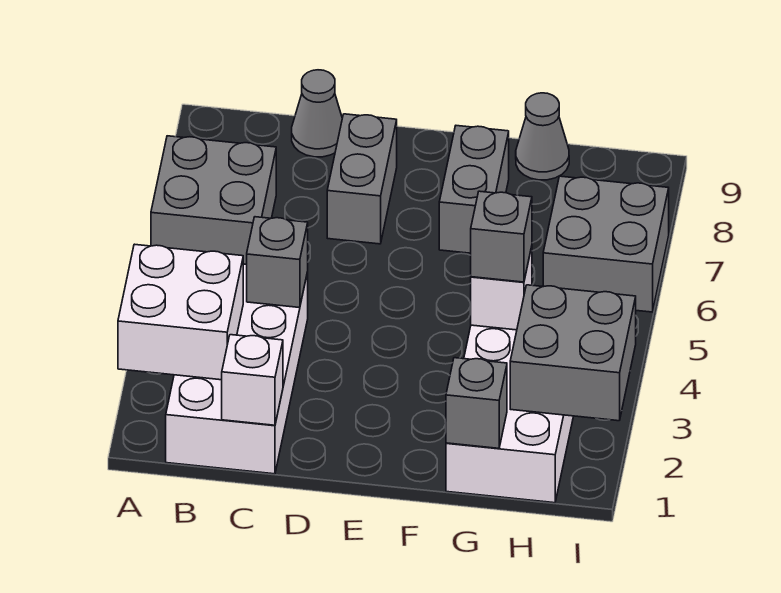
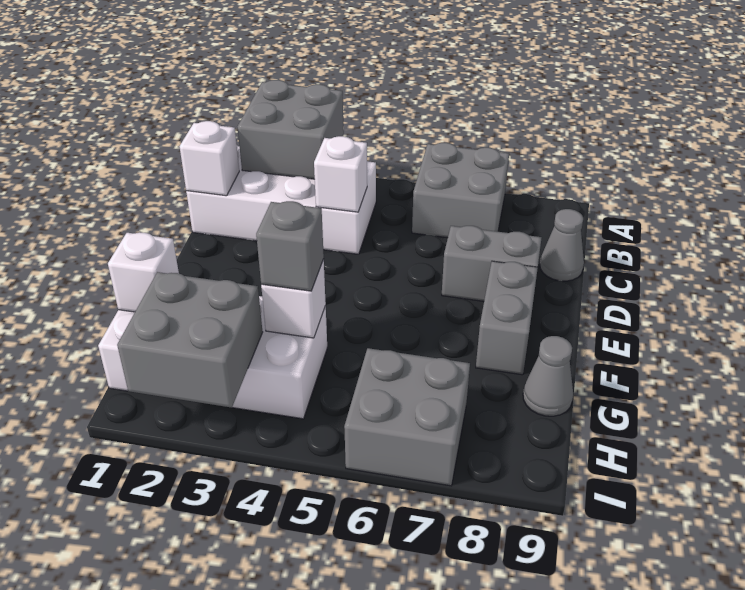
white 2x2 brick [118,244,243,380] -> grey 2x2 brick [238,80,344,179]
grey 1x1 brick [247,217,308,308] -> white 1x1 brick [314,136,367,212]
grey 1x2 brick [439,126,509,253] -> grey 1x2 brick turned to [476,261,538,375]
grey 1x1 brick [446,358,507,448] -> white 1x1 brick [108,232,179,312]

